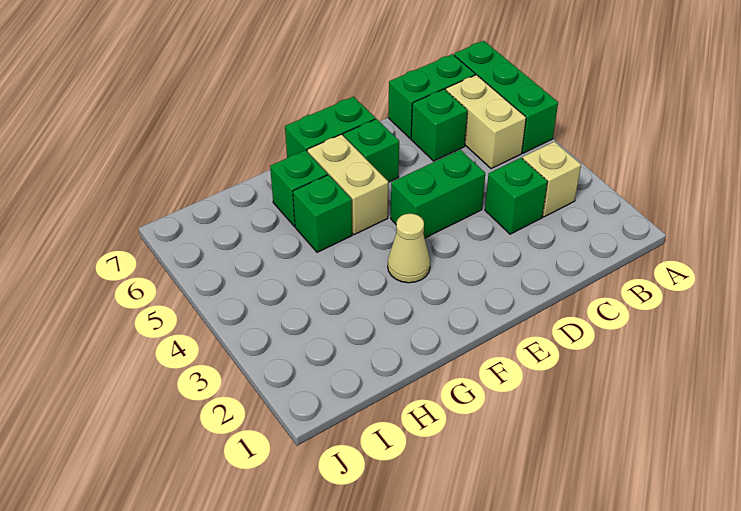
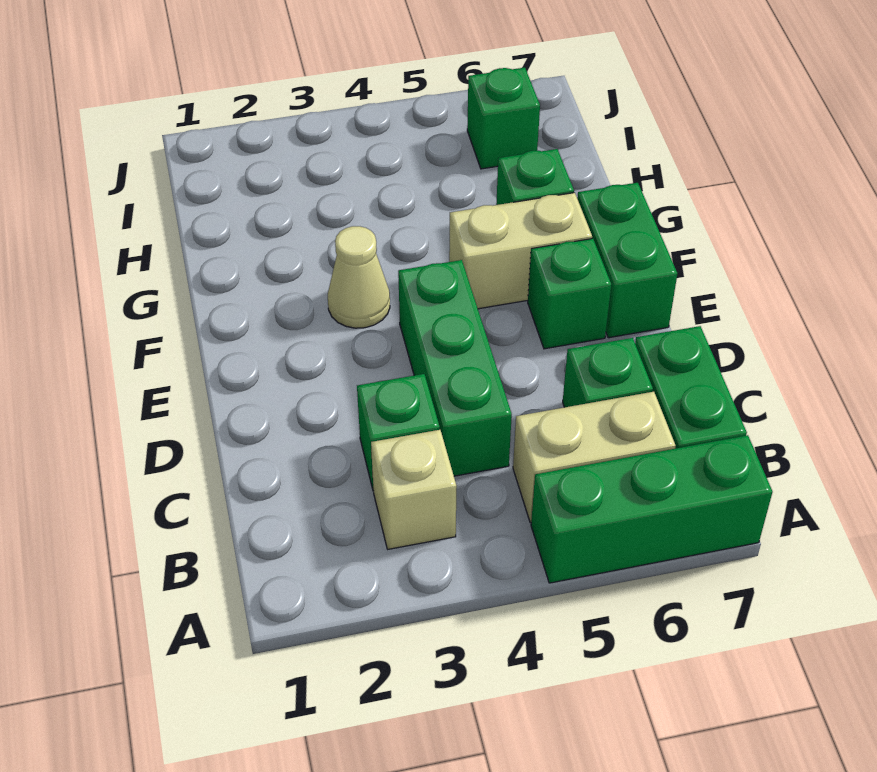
green 1x2 brick [391,150,485,238] -> green 1x3 brick [398,260,512,476]
green 1x1 brick [293,175,352,252] -> green 1x1 brick moved to [467,68,540,169]

